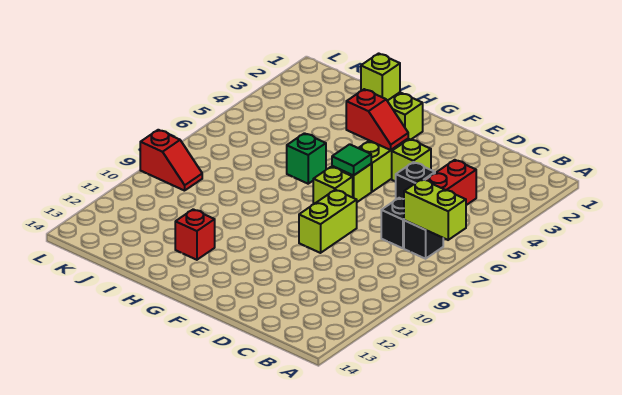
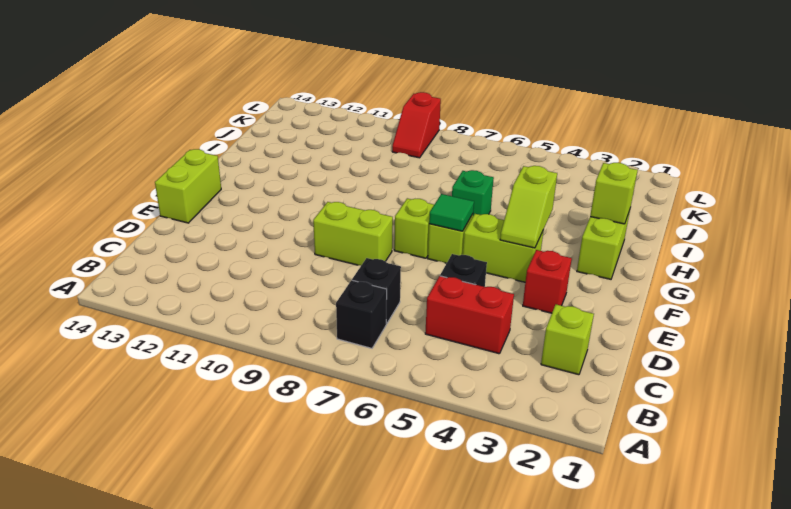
lime 1x2 brick [404,179,466,240] -> lime 1x2 brick moved to [155,149,221,223]
lime 1x1 brick [392,139,431,182] -> lime 1x1 brick moved to [541,305,594,375]
red 1x2 slope [346,89,408,150] -> lime 1x2 slope [500,166,557,248]
red 1x1 brick [175,209,215,260] -> red 1x1 brick moved to [523,250,572,313]

